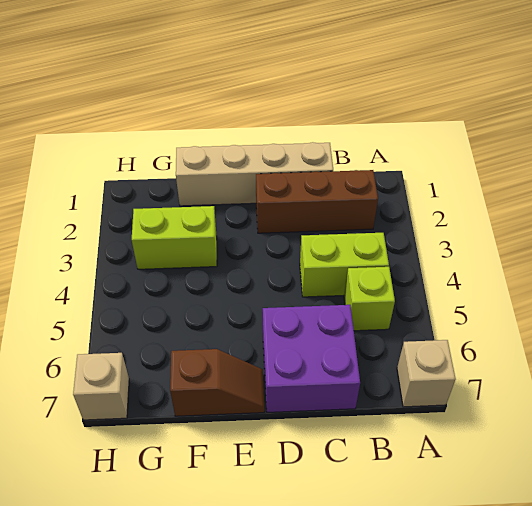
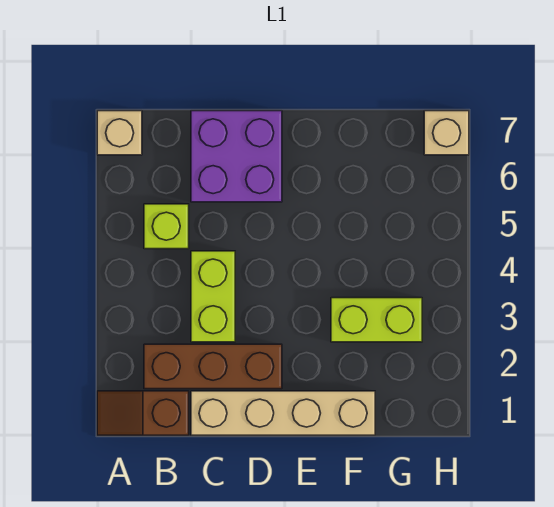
lime 1x2 brick [300,233,389,297] -> lime 1x2 brick turned to [191,251,235,342]
brown 1x2 slope [170,349,264,416] -> brown 1x2 slope moved to [97,391,189,435]

